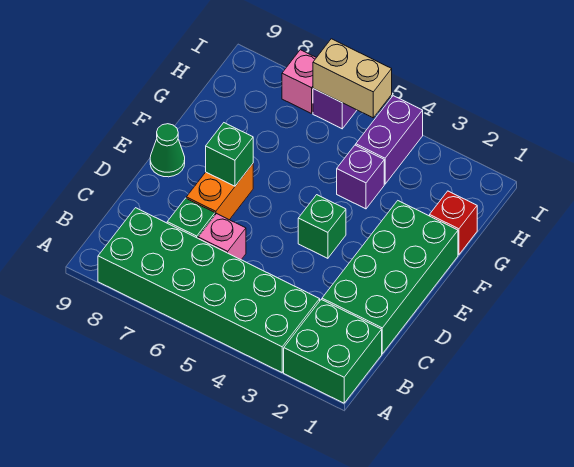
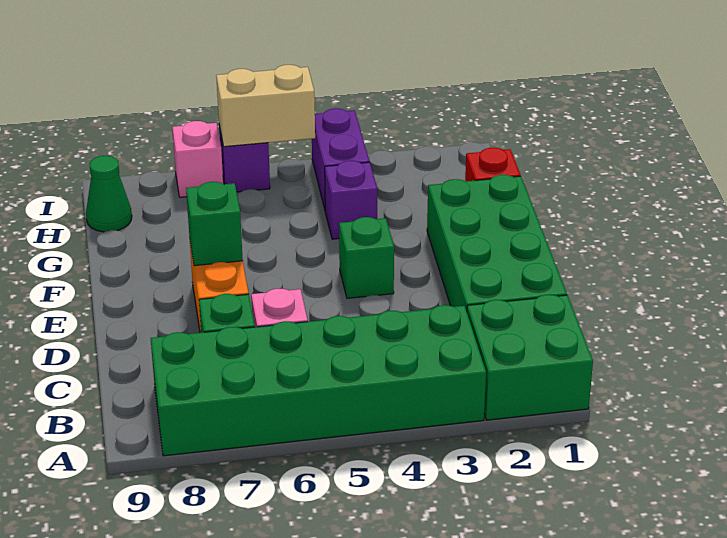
green 1x1 cone [150,124,185,177] -> green 1x1 cone moved to [86,156,132,232]

